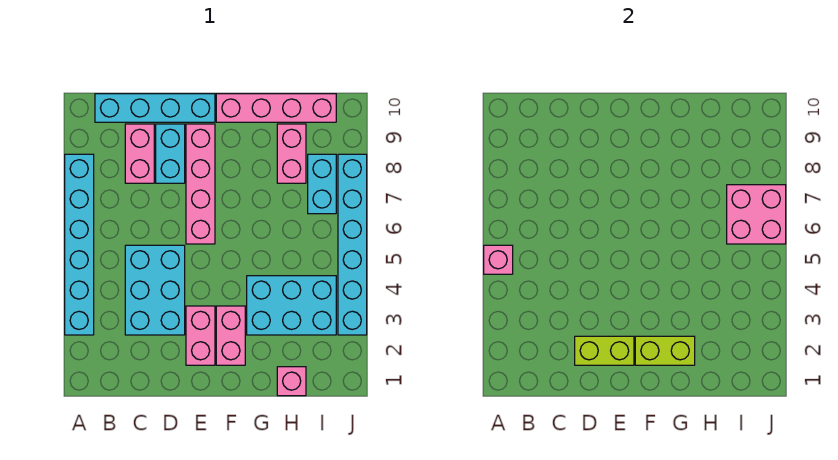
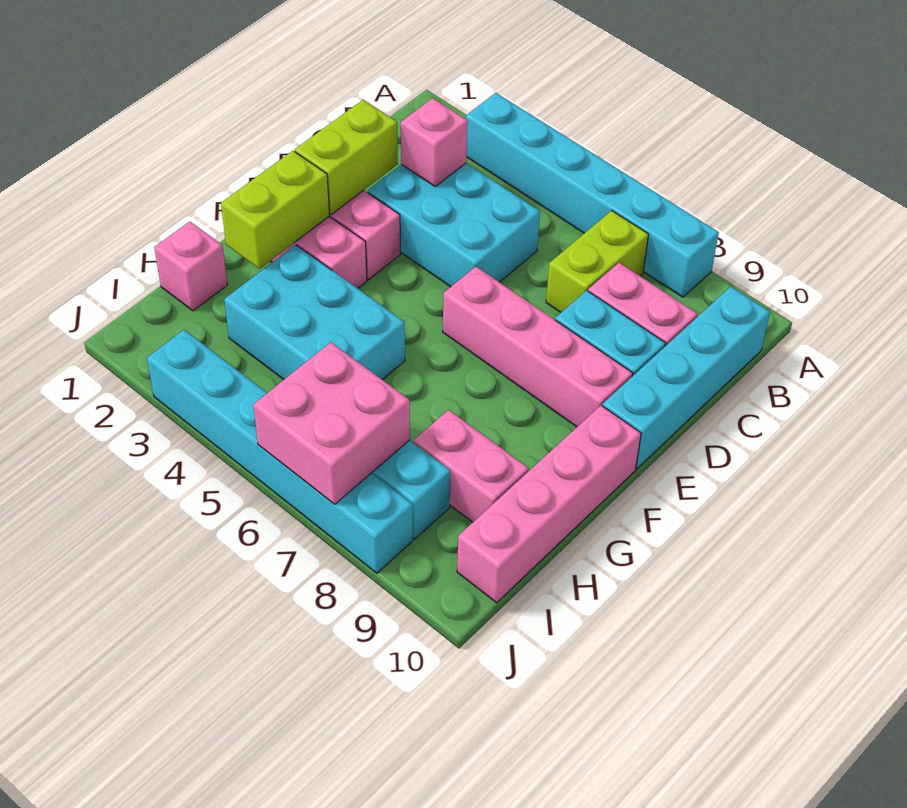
pink 1x1 brick [484,245,513,274] -> pink 1x1 brick moved to [401,98,468,186]
none -> lime 1x2 brick [546,211,649,312]
cyan 2x3 brick [247,276,336,335] -> cyan 2x3 brick turned to [224,245,405,380]

